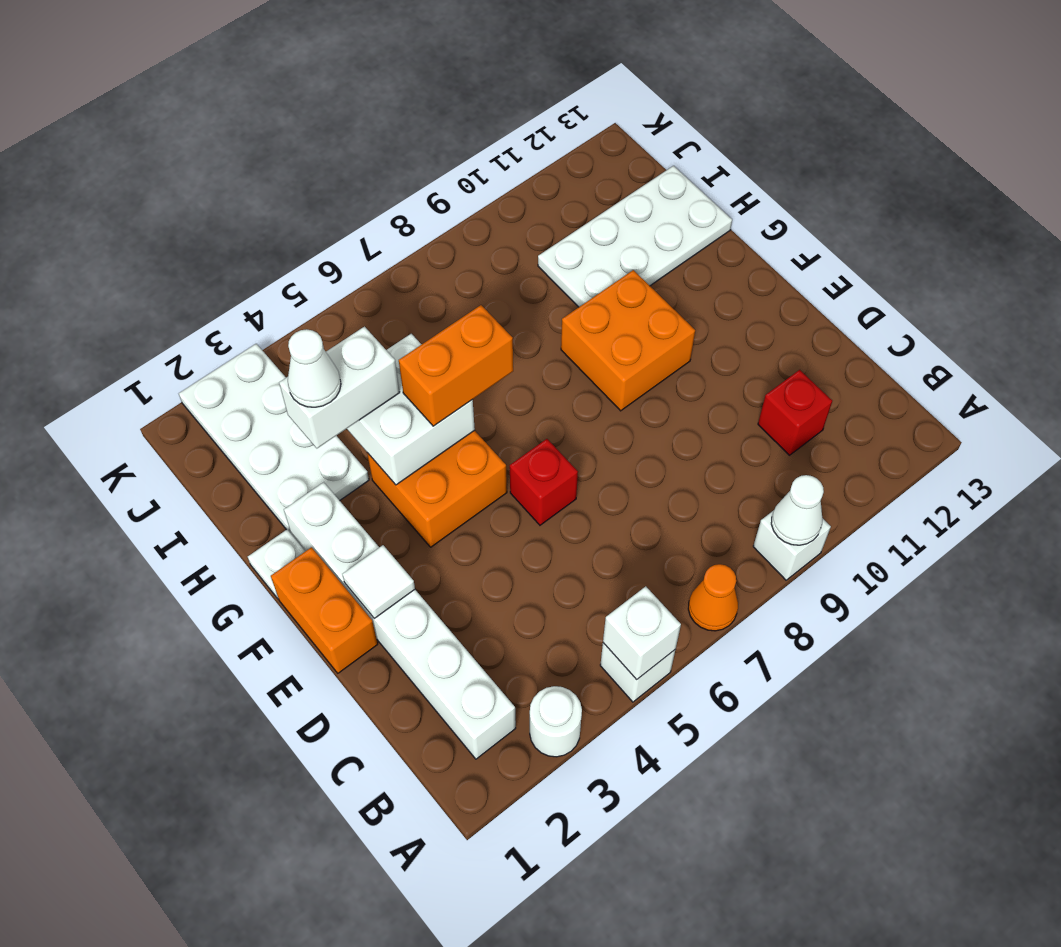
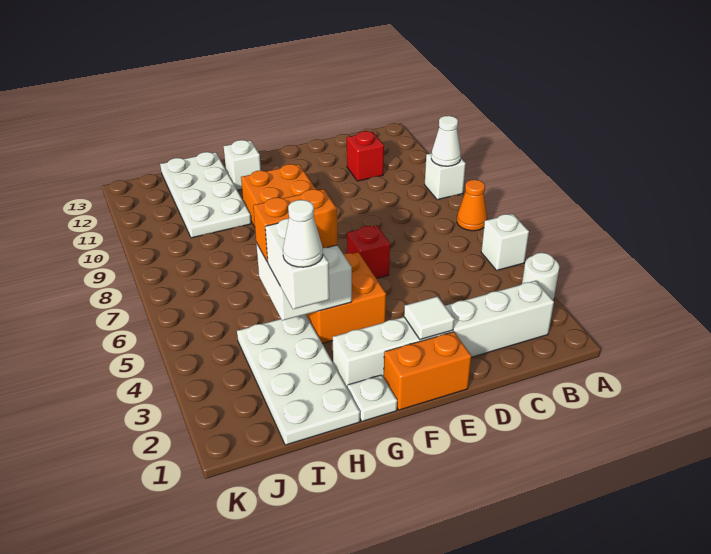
white 1x1 brick [603,586,681,680] -> white 1x1 brick moved to [224,140,261,190]
orange 1x2 brick [399,305,513,426] -> orange 1x2 brick turned to [253,189,337,262]
white 2x4 plate [179,344,369,533] -> white 2x4 plate turned to [237,315,360,445]

